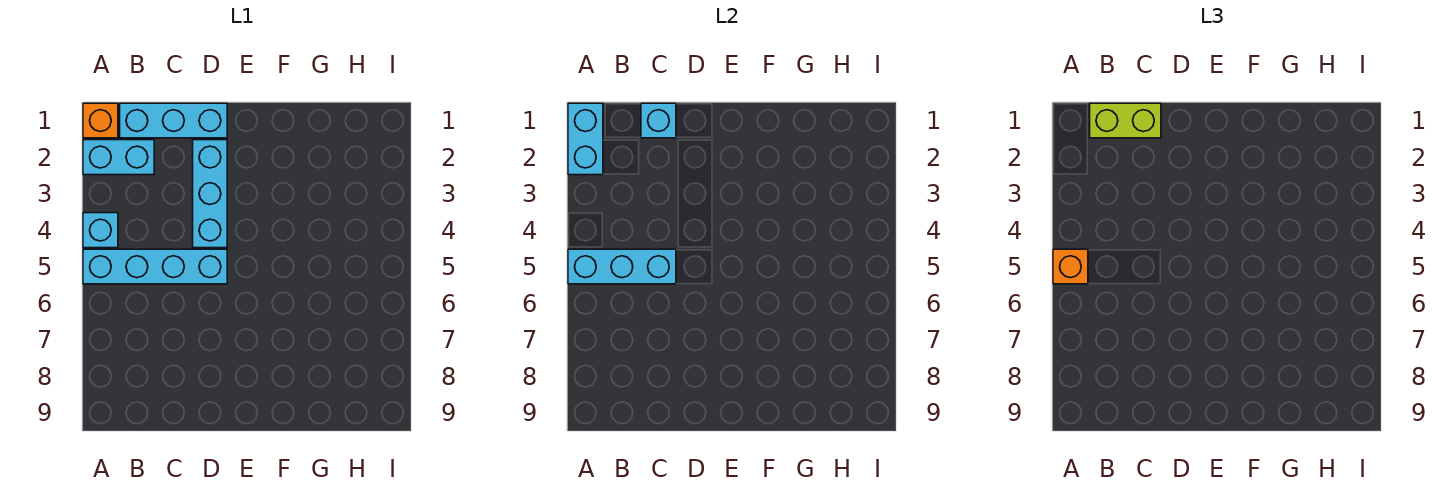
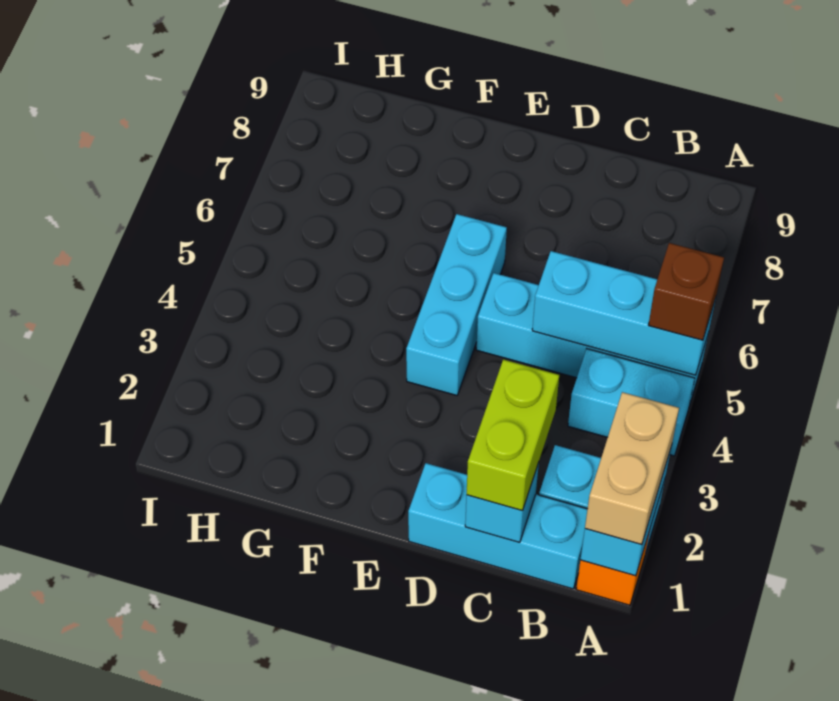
none -> tan 1x2 brick [585,392,679,545]
cyan 1x1 brick [83,213,118,248] -> cyan 1x2 brick [568,349,695,456]
orange 1x1 brick [1053,249,1088,284] -> brown 1x1 brick [649,243,724,340]
lime 1x2 brick [1090,103,1161,138] -> lime 1x2 brick turned to [467,360,559,511]
cyan 1x3 brick [193,140,227,248] -> cyan 1x3 brick moved to [406,214,507,395]

